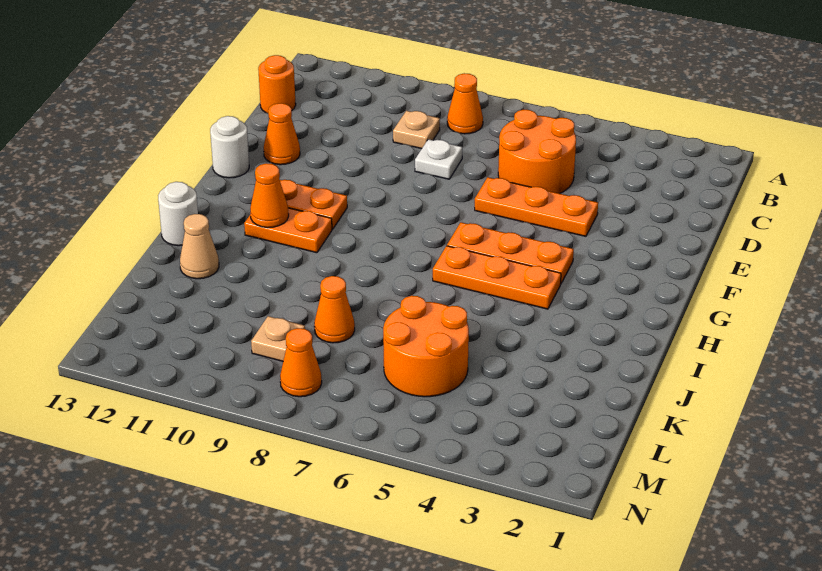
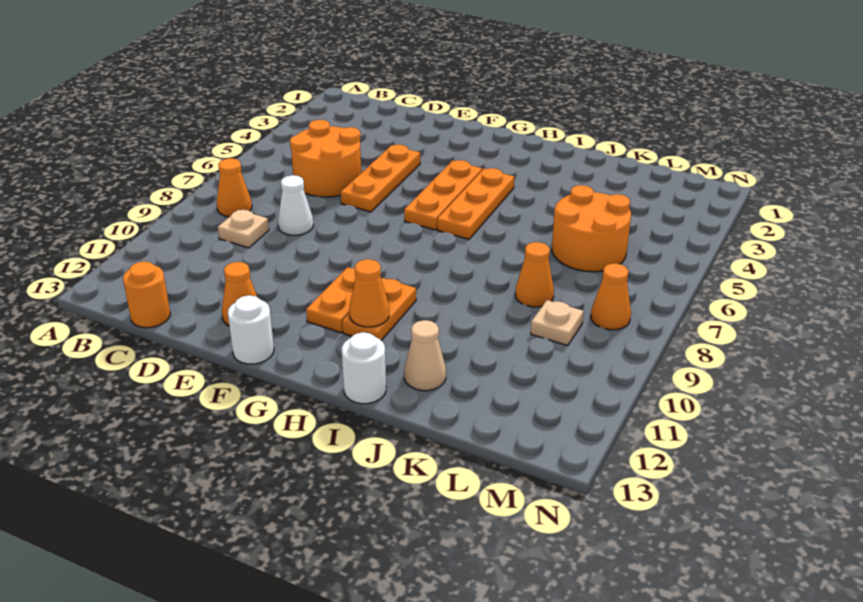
white 1x1 plate [415,139,462,179] -> white 1x1 cone [278,175,313,235]

